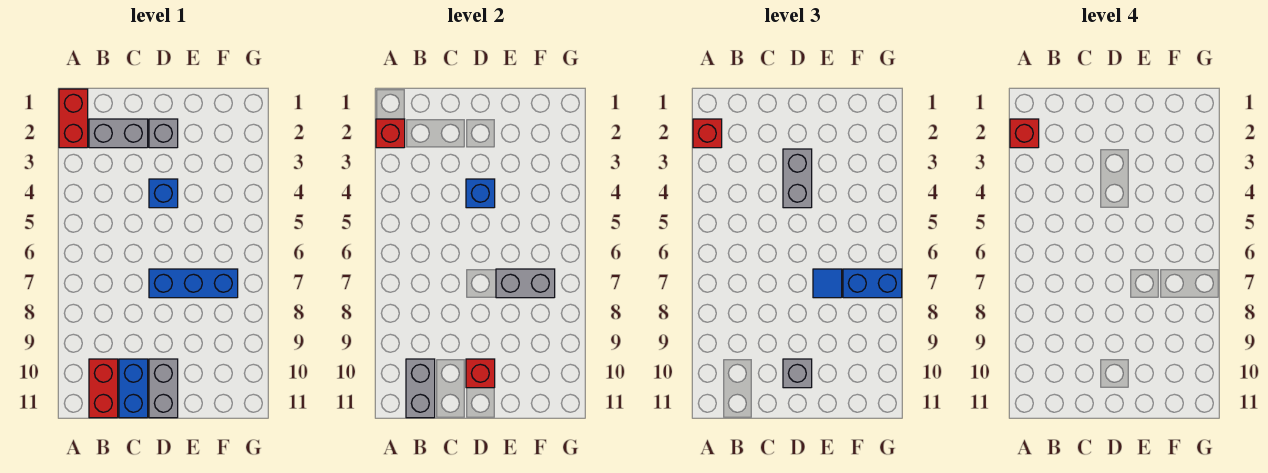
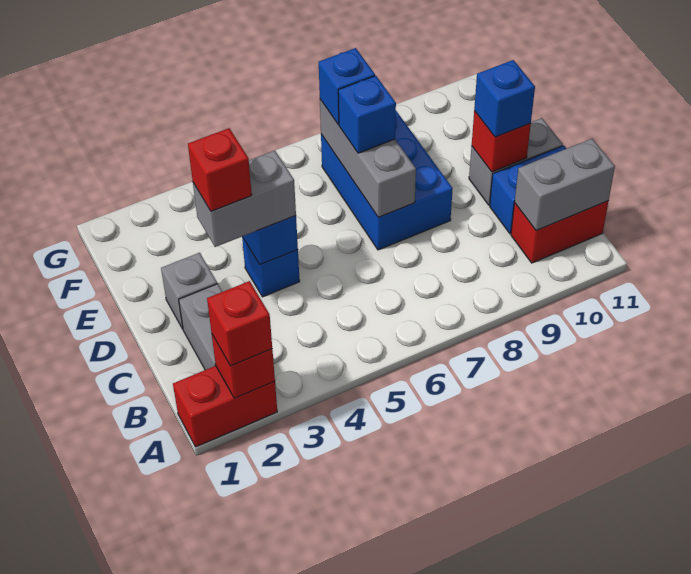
red 1x1 brick [1010,119,1039,148] -> red 1x1 brick moved to [188,128,252,211]
blue 1x3 brick [149,269,238,298] -> blue 2x3 brick [321,111,453,250]
grey 1x1 brick [783,359,812,388] -> blue 1x1 brick [474,60,535,137]
grey 1x2 brick [496,269,555,298] -> grey 1x3 brick [320,99,416,217]
blue 1x1 tile [813,269,842,298] -> blue 1x1 brick [338,76,396,153]
blue 1x2 brick [843,269,902,298] -> blue 1x1 brick [319,48,375,125]

